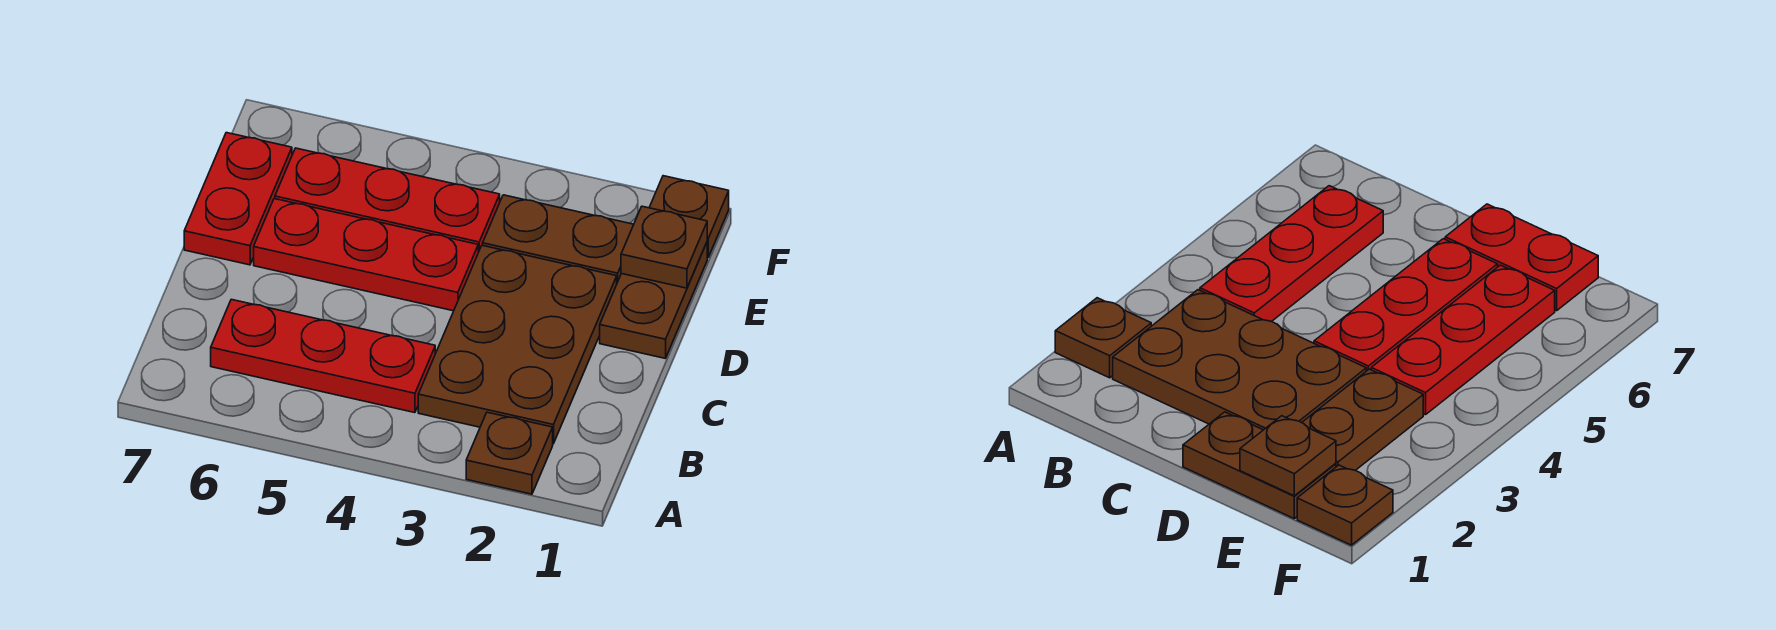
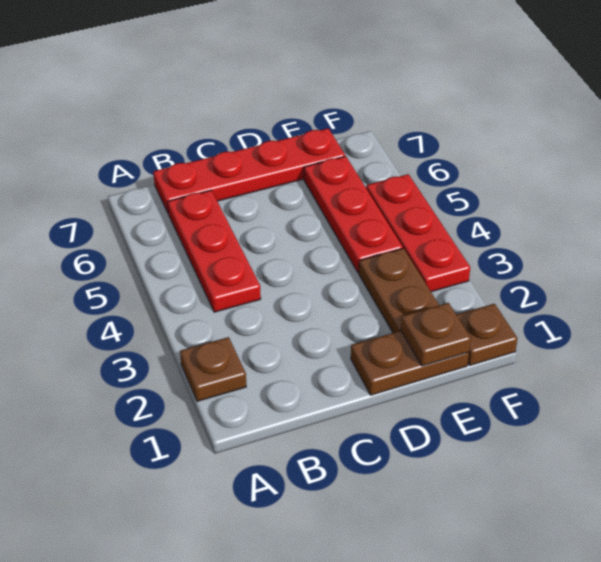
brown 2x3 plate [418,245,617,444] -> none
red 1x3 plate [254,199,478,311] -> red 1x3 plate moved to [366,174,470,292]
red 1x2 plate [184,133,292,265] -> red 1x4 plate [153,128,345,214]

